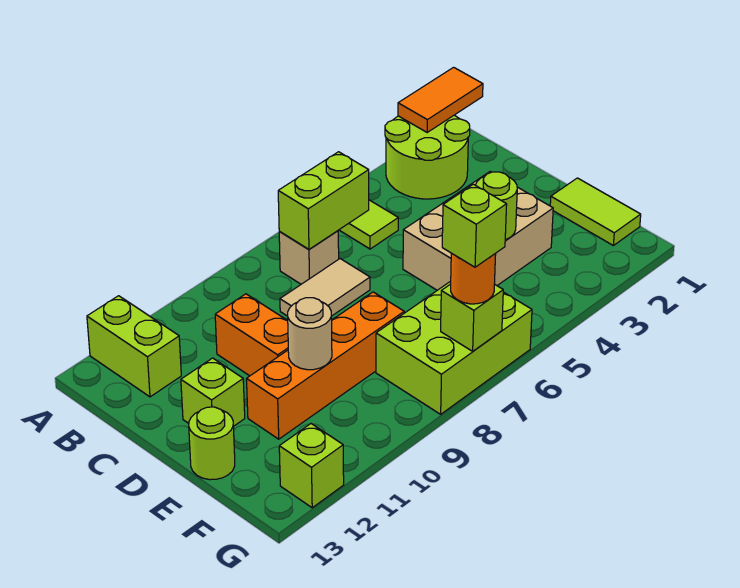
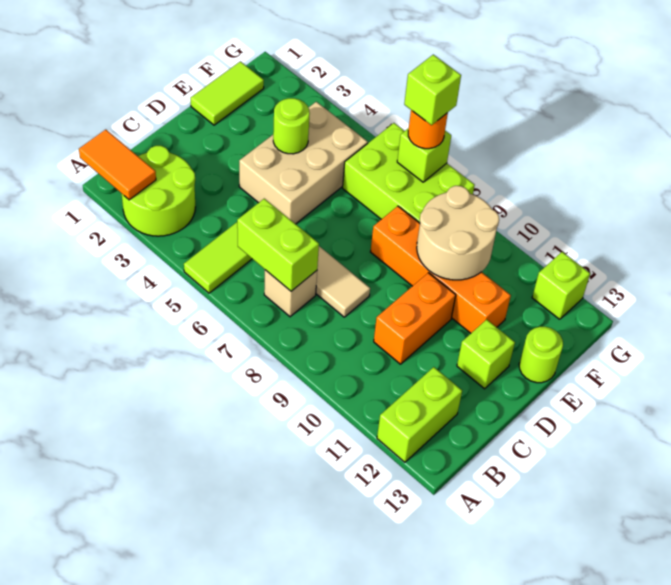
tan 2x3 brick [403,172,553,290] -> tan 2x3 brick turned to [239,102,368,224]
tan 1x1 round brick [288,298,332,370] -> tan 2x2 round brick [417,186,499,280]

